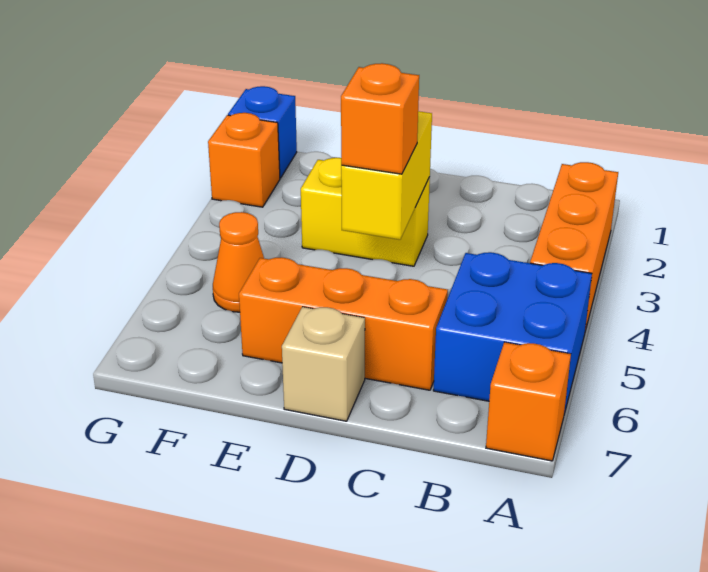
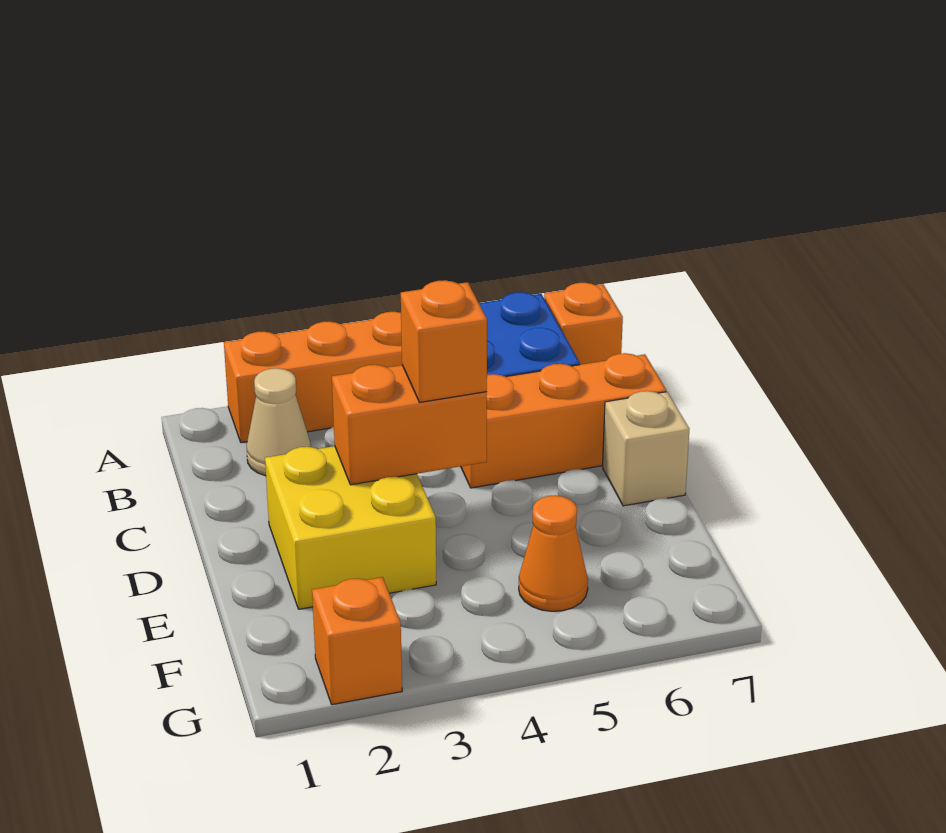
none -> tan 1x1 cone [247,368,311,476]
orange 1x3 brick [239,257,448,390] -> orange 1x3 brick turned to [461,353,666,488]
yellow 1x2 brick [301,158,430,266] -> yellow 2x2 brick [265,446,436,609]
yellow 1x2 brick [341,111,432,240] -> orange 1x2 brick [332,365,487,485]
blue 1x1 brick [228,86,297,178] -> none

